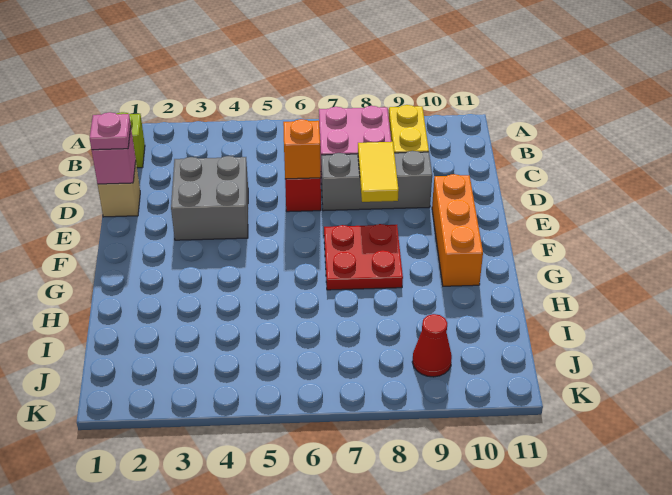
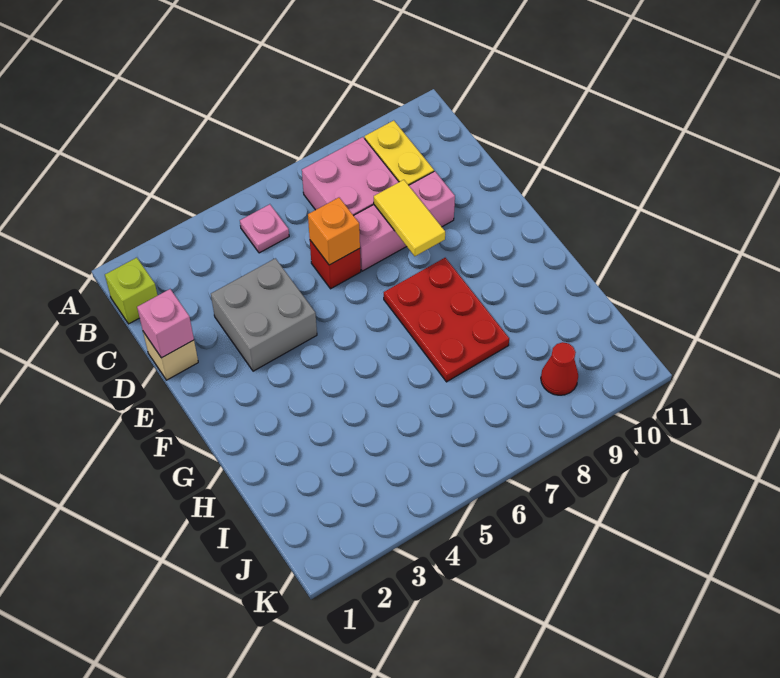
pink 1x1 plate [90,112,131,150] -> pink 1x1 plate moved to [240,204,289,253]
grey 1x3 brick [321,151,432,211] -> pink 1x3 brick [354,171,455,271]
orange 1x3 brick [432,174,483,286] -> none
red 2x2 plate [324,224,403,290] -> red 2x3 plate [384,258,509,382]

